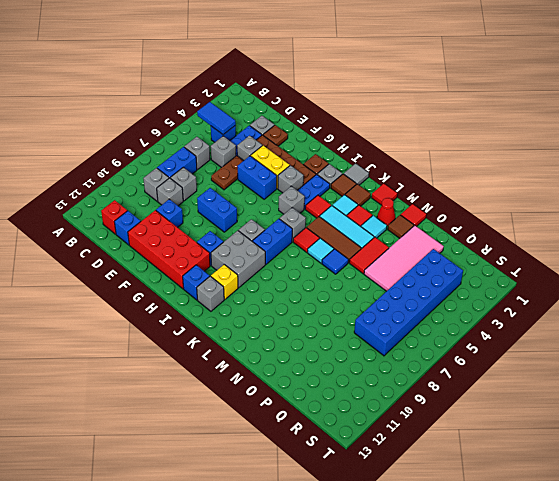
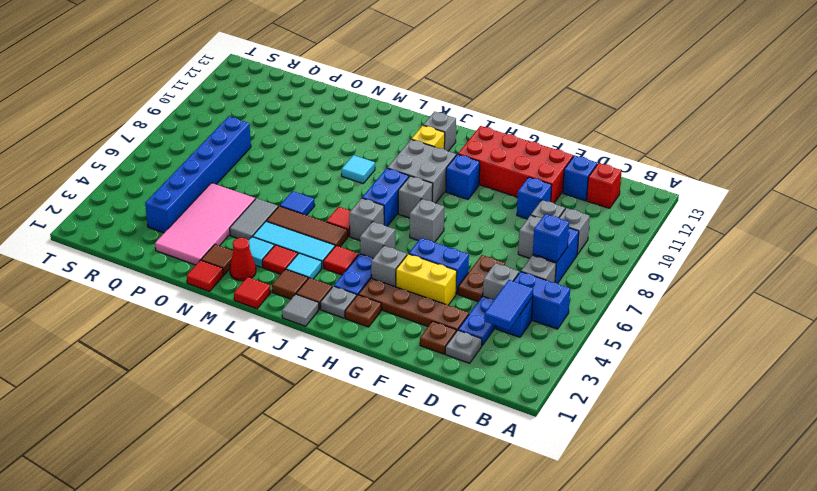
blue 1x2 tile [197,102,236,135] -> blue 1x2 tile turned to [484,280,533,330]
grey 1x1 brick [237,136,262,160] -> grey 1x1 brick moved to [410,199,444,242]
blue 1x2 brick [197,188,237,232] -> blue 1x2 brick moved to [514,272,570,329]
blue 1x1 brick [183,265,210,300] -> blue 1x1 brick moved to [533,214,569,262]
cyan 1x1 tile [308,238,334,263] -> cyan 1x1 tile moved to [342,155,375,183]
red 1x2 tile [349,237,389,274] -> grey 1x2 tile [230,198,278,240]
blue 2x6 brick [354,249,463,356] -> blue 1x6 brick [145,117,251,233]

